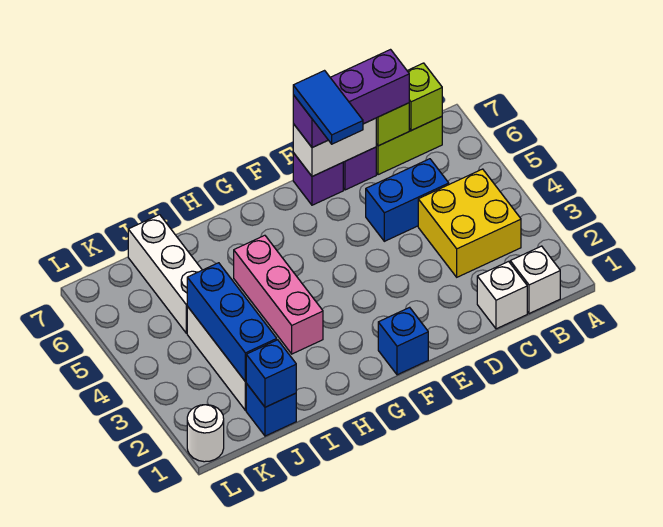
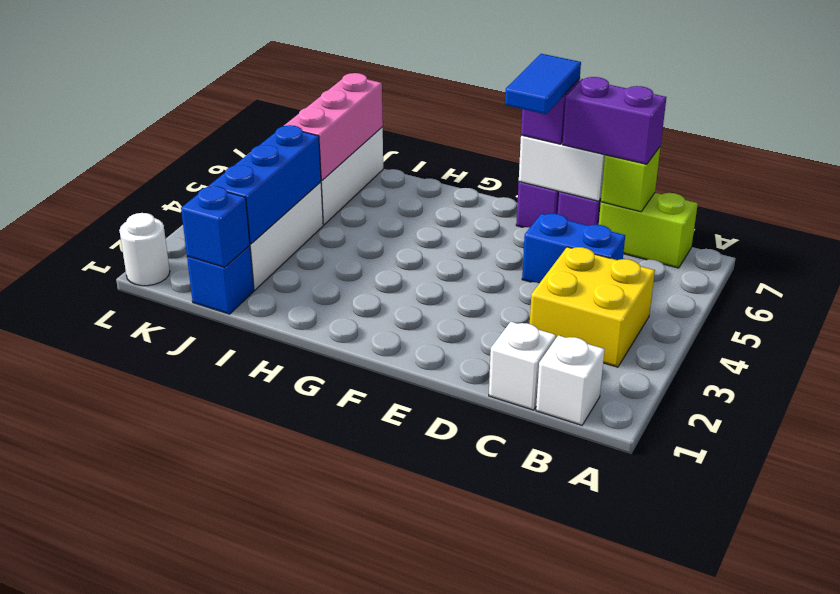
lime 1x1 brick [407,63,442,131] -> none
blue 1x1 brick [378,307,428,375] -> none
pink 1x3 brick [234,235,323,354] -> pink 1x3 brick moved to [284,73,383,180]

